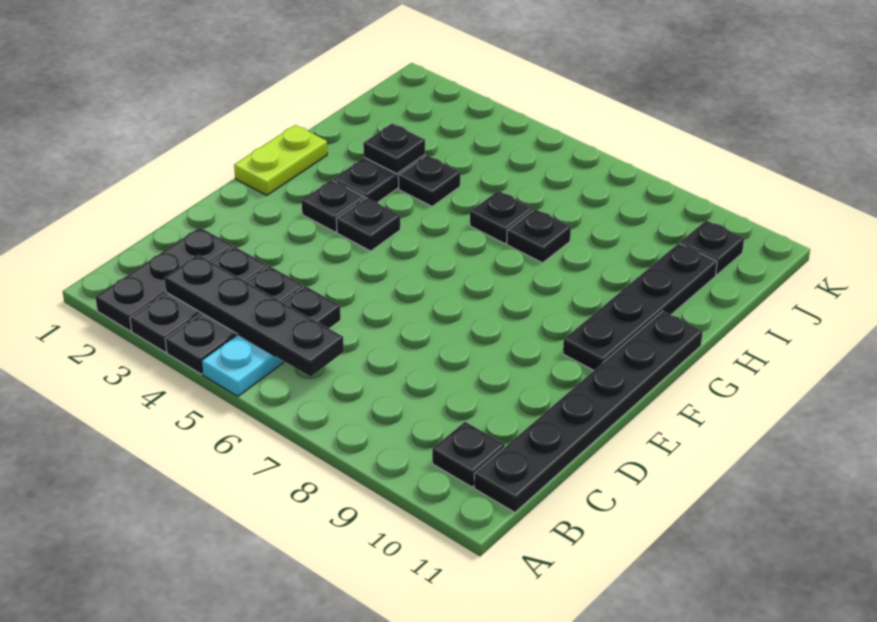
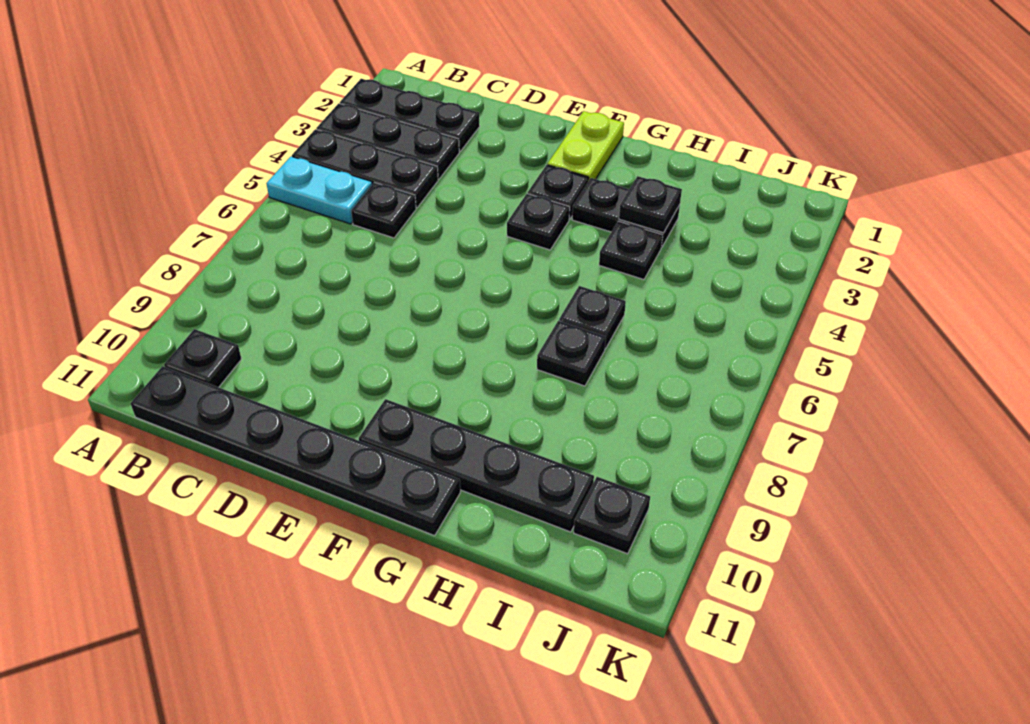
black 1x4 plate [165,255,344,377] -> none
lime 1x2 plate [234,125,327,195] -> lime 1x2 plate turned to [547,111,624,181]

